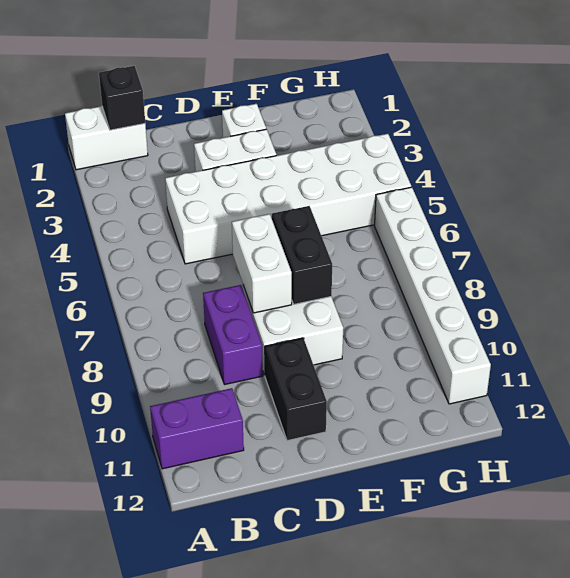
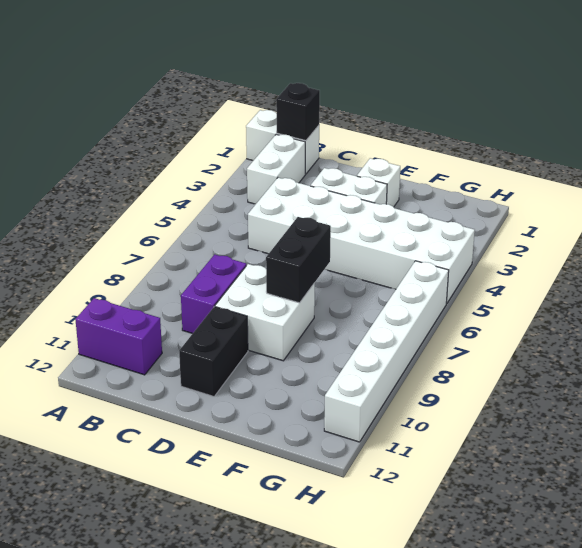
white 1x2 brick [232,214,292,313] -> white 1x2 brick moved to [247,134,305,204]

